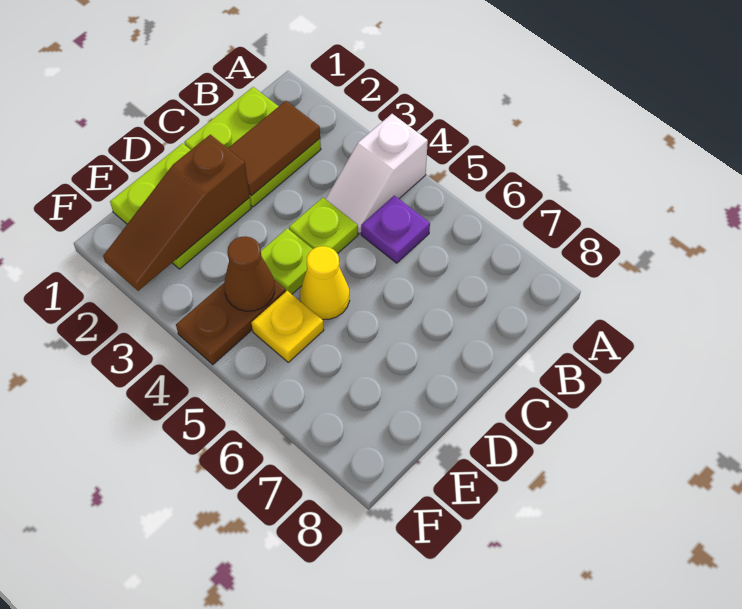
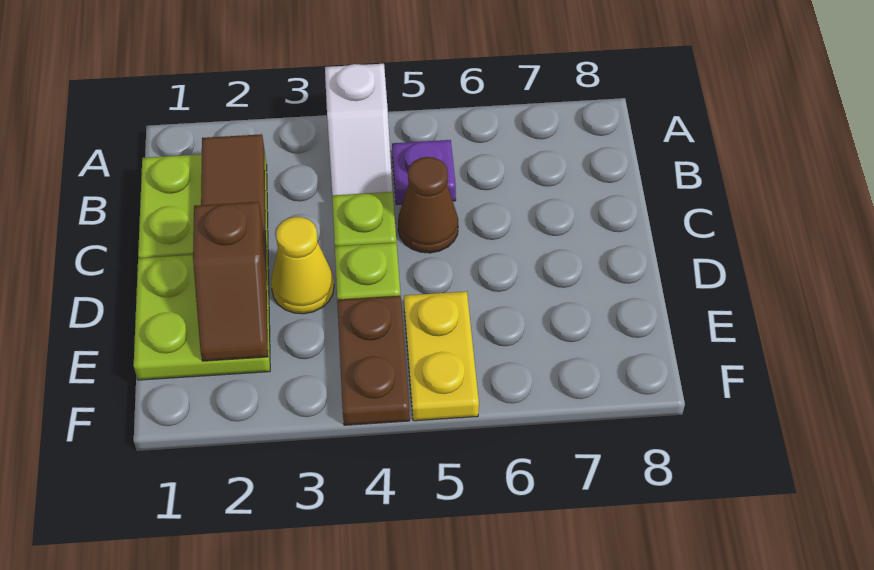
brown 1x3 slope [103,135,250,291] -> brown 1x2 slope [193,202,268,361]
yellow 1x1 cone [300,246,350,320] -> yellow 1x1 cone moved to [271,217,334,314]
brown 1x1 cone [224,236,275,311] -> brown 1x1 cone moved to [398,157,458,253]
yellow 1x1 plate [252,291,324,362] -> yellow 1x2 plate [404,292,479,421]

